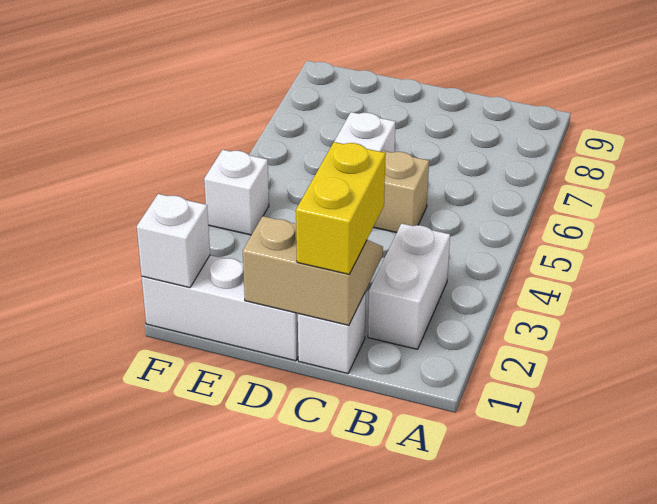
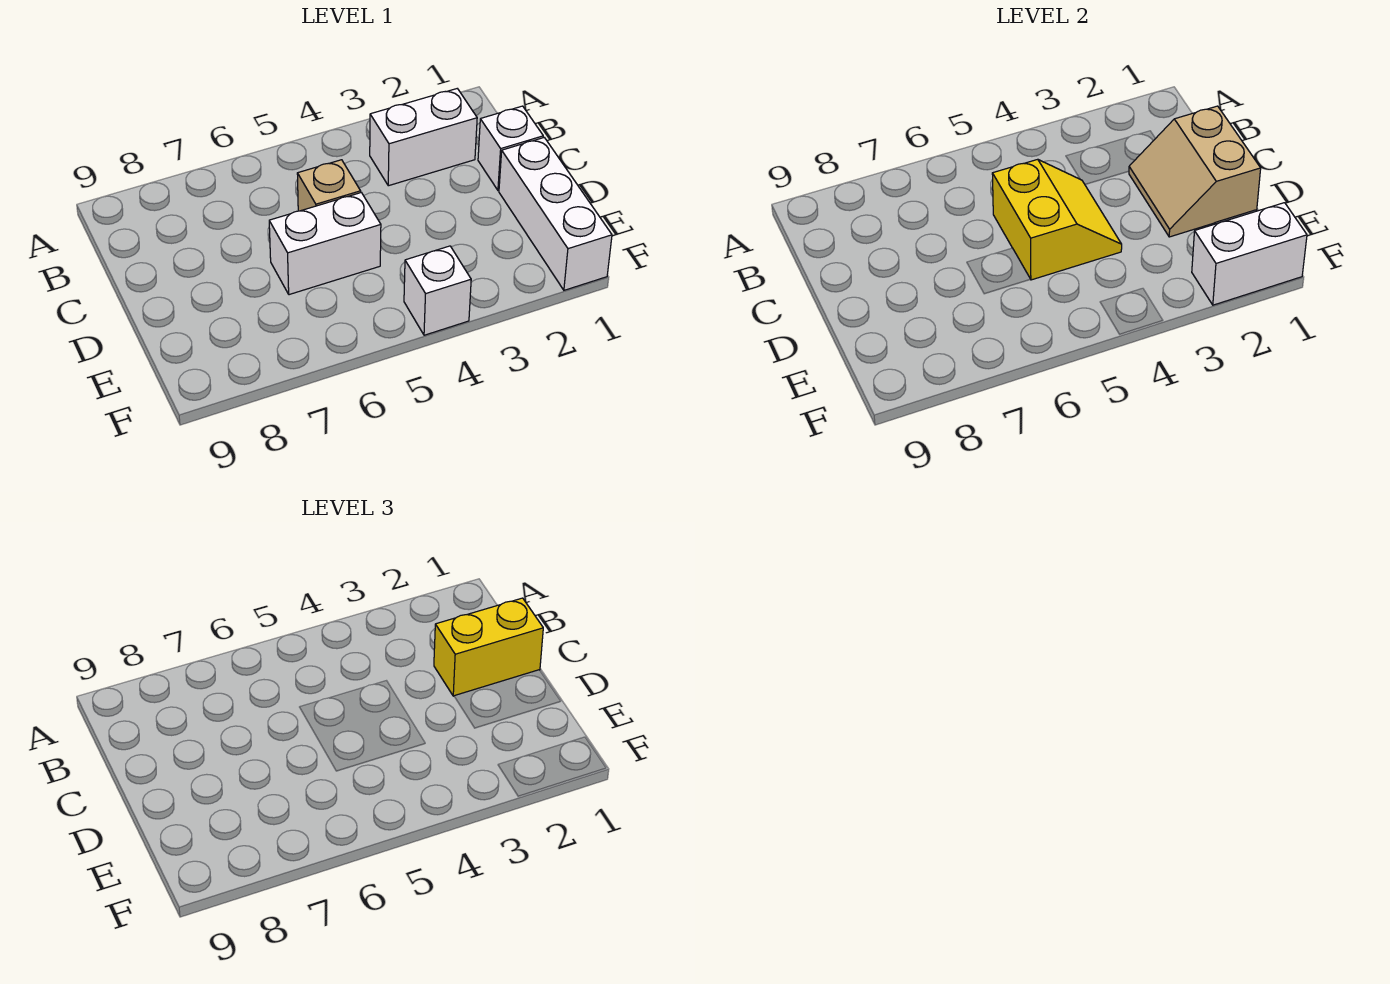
none -> yellow 2x2 slope [992,159,1122,280]
white 1x1 brick [137,194,210,288] -> white 1x2 brick [1192,203,1307,305]

